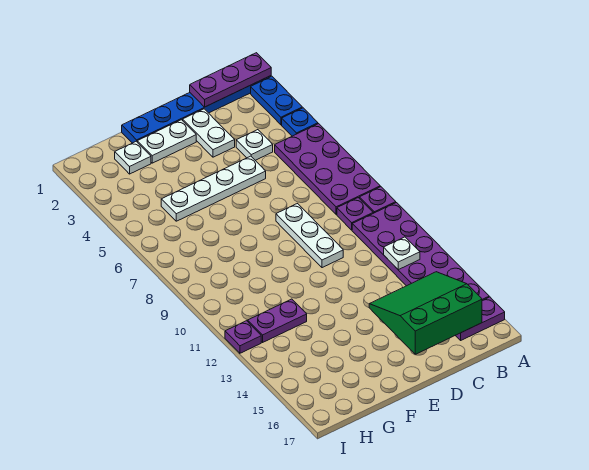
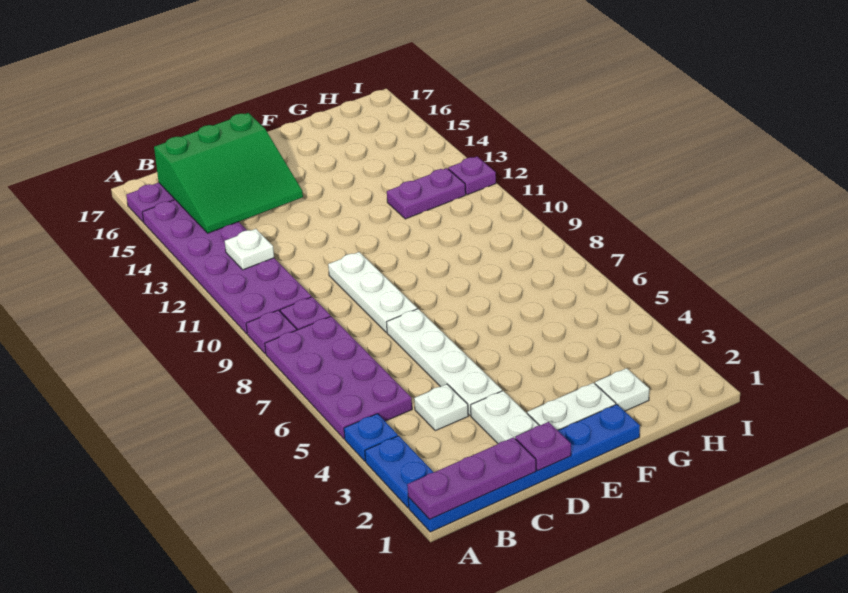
none -> purple 1x1 plate [515,422,571,471]
white 1x4 plate [161,156,266,221] -> white 1x4 plate turned to [387,309,502,416]

